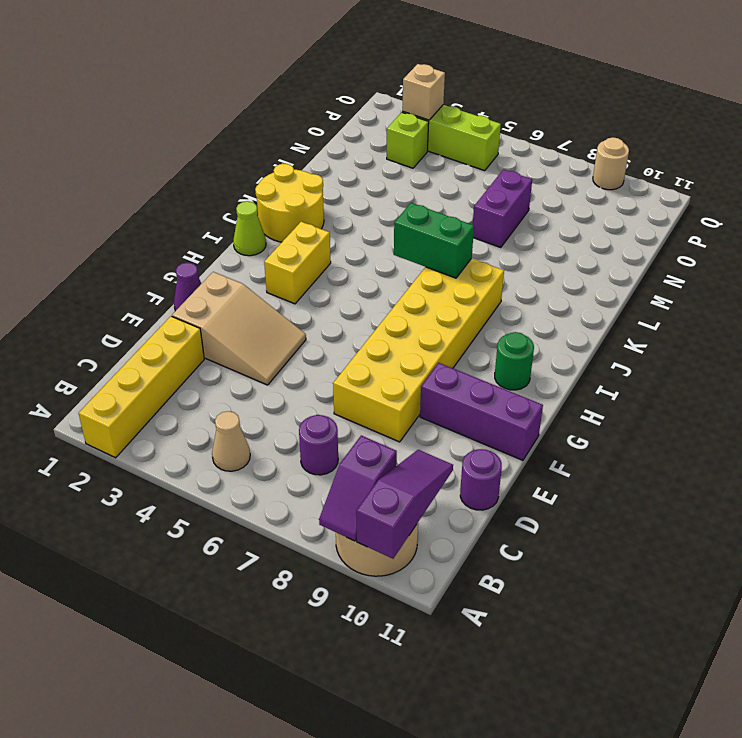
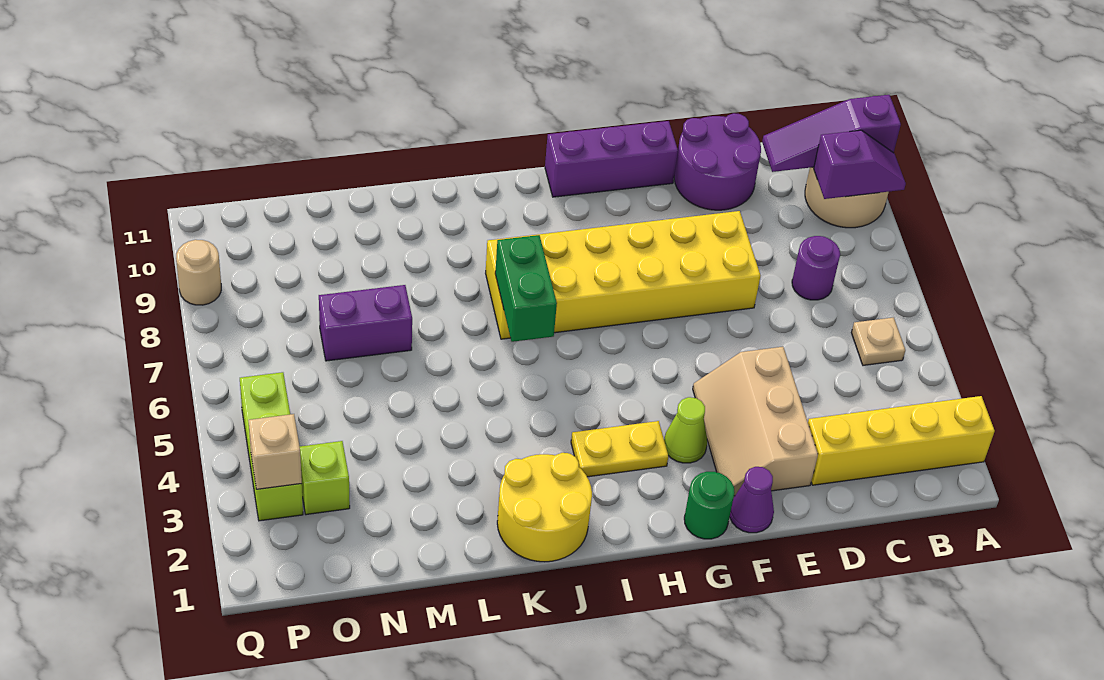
tan 1x1 cone [212,411,250,471] -> tan 1x1 plate [851,317,905,365]
purple 1x1 round brick [460,449,502,510] -> purple 2x2 round brick [674,113,761,210]
tan 2x3 slope [172,272,306,385] -> tan 2x3 slope turned to [693,347,818,496]
purple 1x3 brick [420,363,543,460] -> purple 1x3 brick turned to [545,121,678,197]
yellow 1x2 brick [264,222,331,304] -> yellow 1x2 plate [571,421,668,477]
green 1x1 round brick [495,332,534,390] -> green 1x1 round brick moved to [684,472,735,539]
lime 1x1 cone [233,201,266,256] -> lime 1x1 cone moved to [664,397,707,463]

